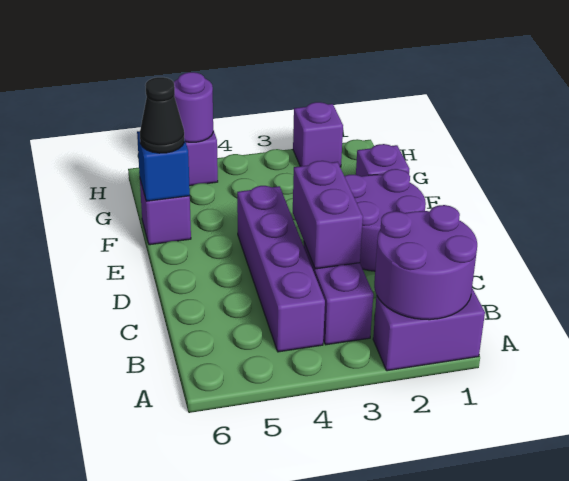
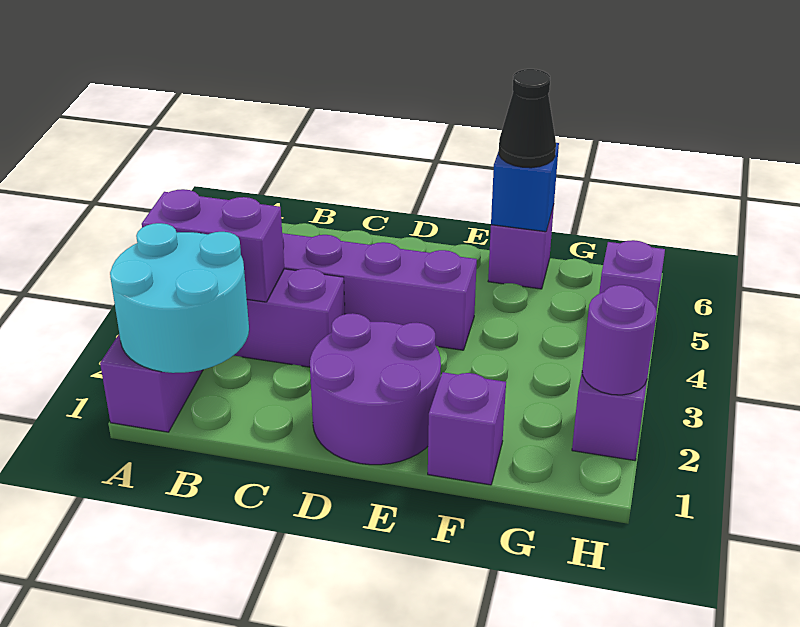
purple 2x2 round brick [374,205,477,320] -> cyan 2x2 round brick [110,223,249,373]
purple 1x2 brick [293,161,363,269] -> purple 1x2 brick moved to [142,189,284,302]
purple 1x1 round brick [174,72,213,142] -> purple 1x1 round brick moved to [582,285,657,395]

